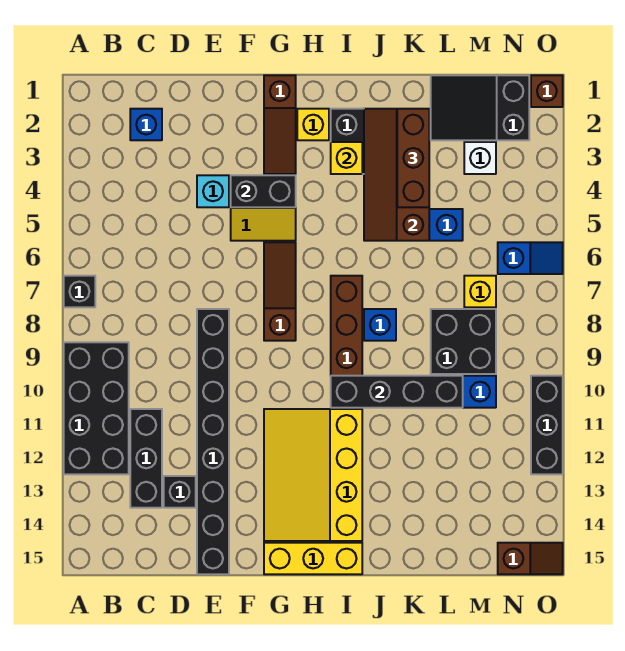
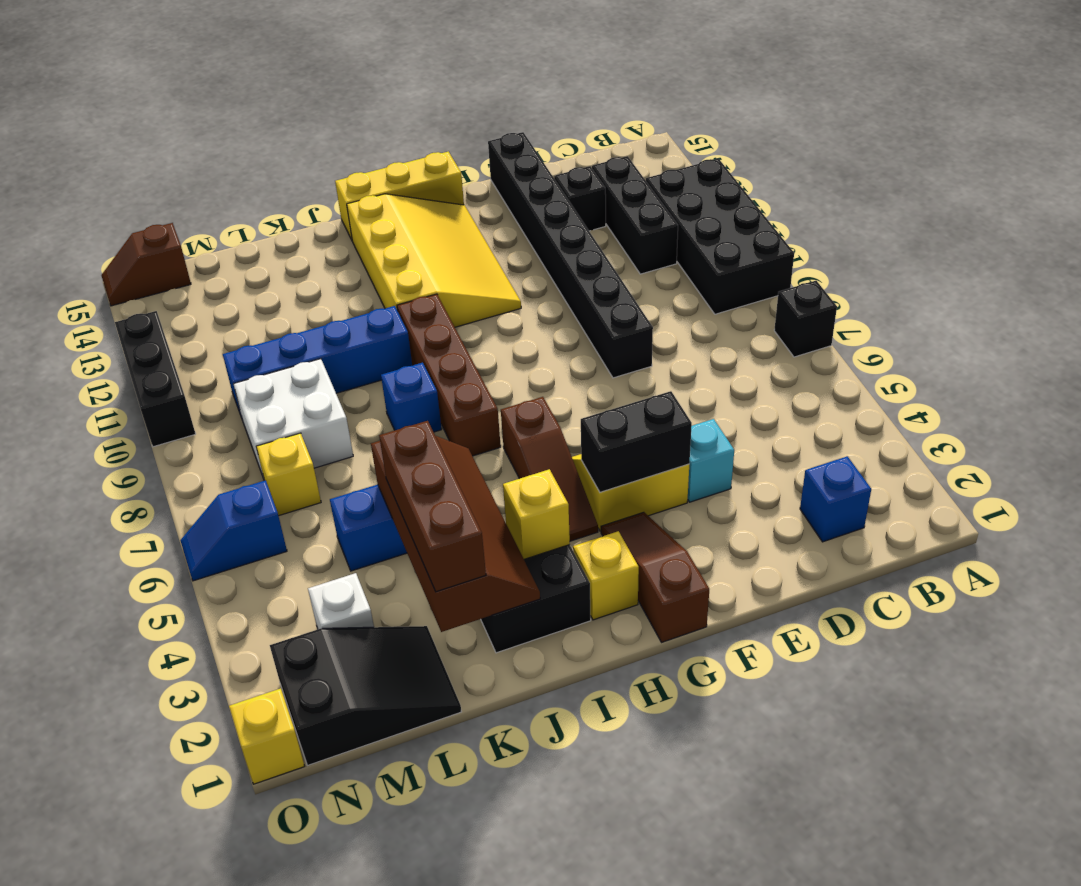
brown 1x3 slope [264,242,296,341] -> brown 1x3 slope moved to [501,397,598,541]
black 1x4 brick [331,376,463,408] -> none
black 2x2 brick [431,309,496,374] -> white 2x2 brick [233,359,353,479]
brown 1x1 brick [531,75,563,107] -> yellow 1x1 brick [229,688,304,784]

